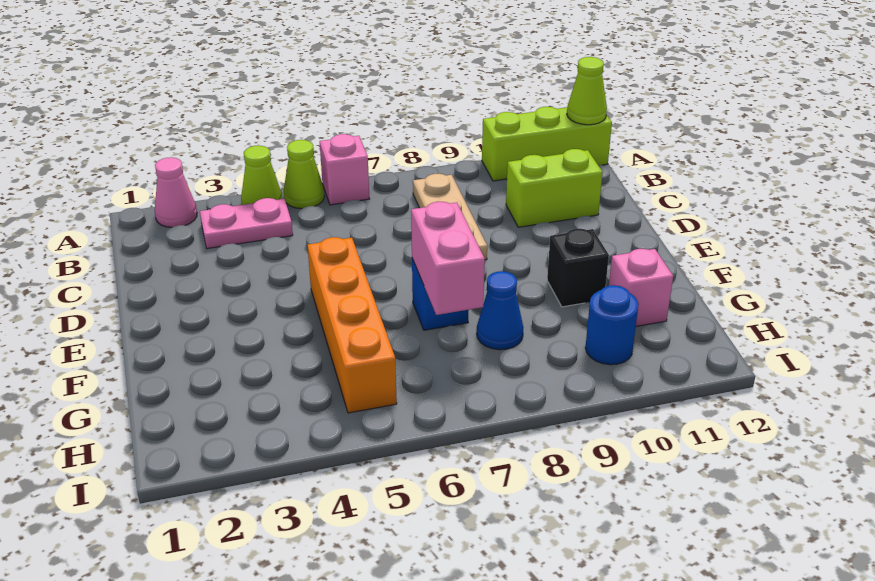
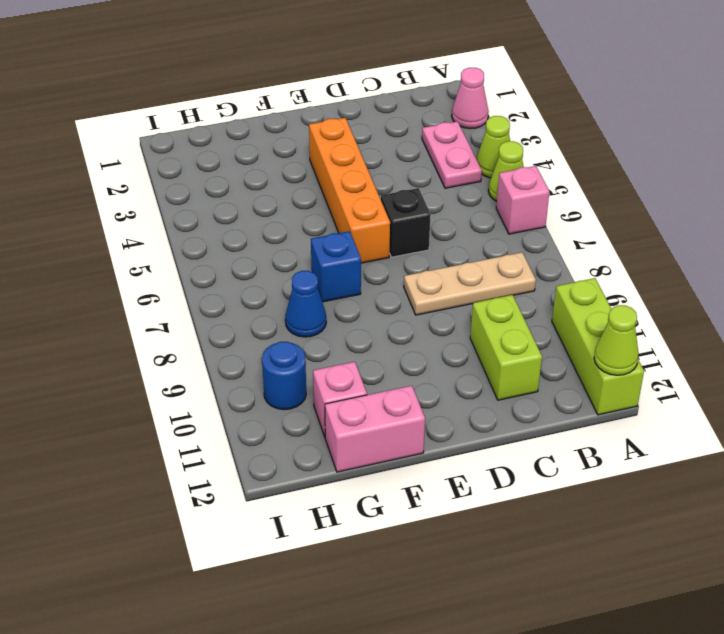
orange 1x4 brick [308,237,397,413] -> orange 1x4 brick turned to [309,118,390,263]
pink 1x2 brick [411,202,485,315] -> pink 1x2 brick moved to [325,386,425,472]
black 1x1 brick [547,229,609,307] -> black 1x1 brick moved to [381,188,431,257]

